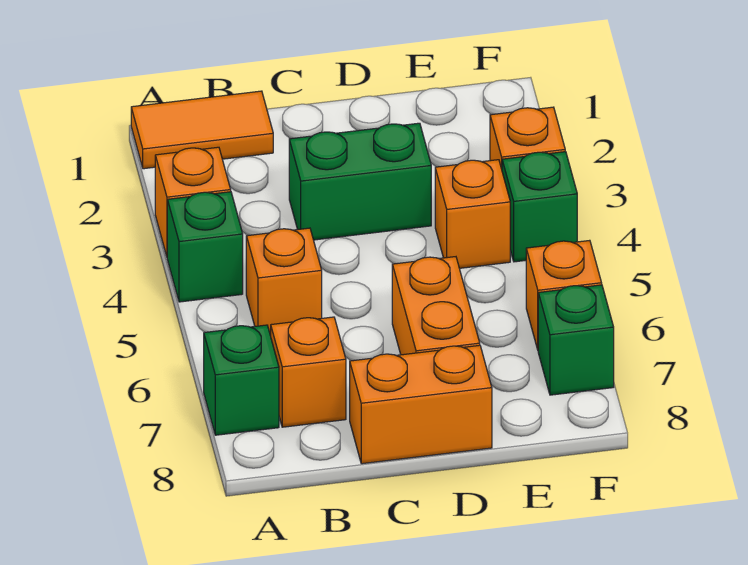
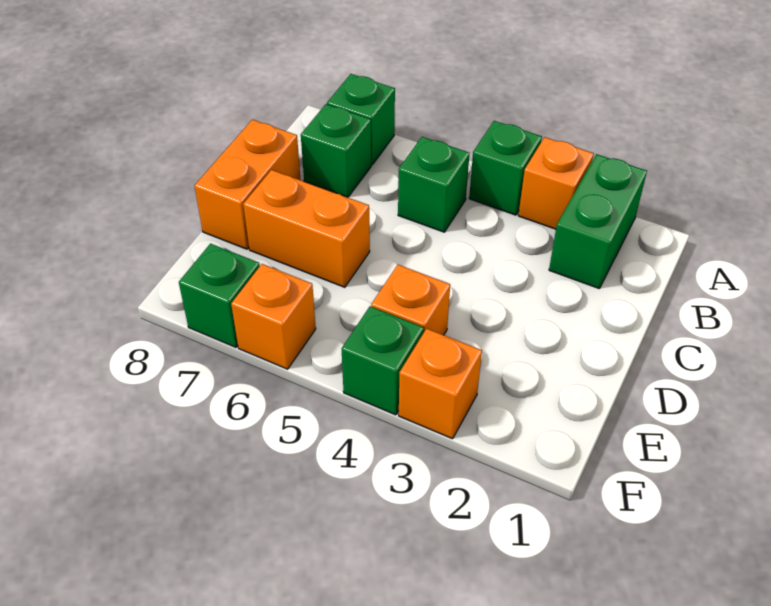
orange 1x2 tile [131,91,273,169] -> none
orange 1x1 brick [246,228,322,336] -> green 1x1 brick [398,137,470,232]
orange 1x1 brick [271,317,346,427] -> green 1x1 brick [301,104,371,197]
green 1x2 brick [289,123,431,240] -> green 1x2 brick moved to [549,154,647,289]

